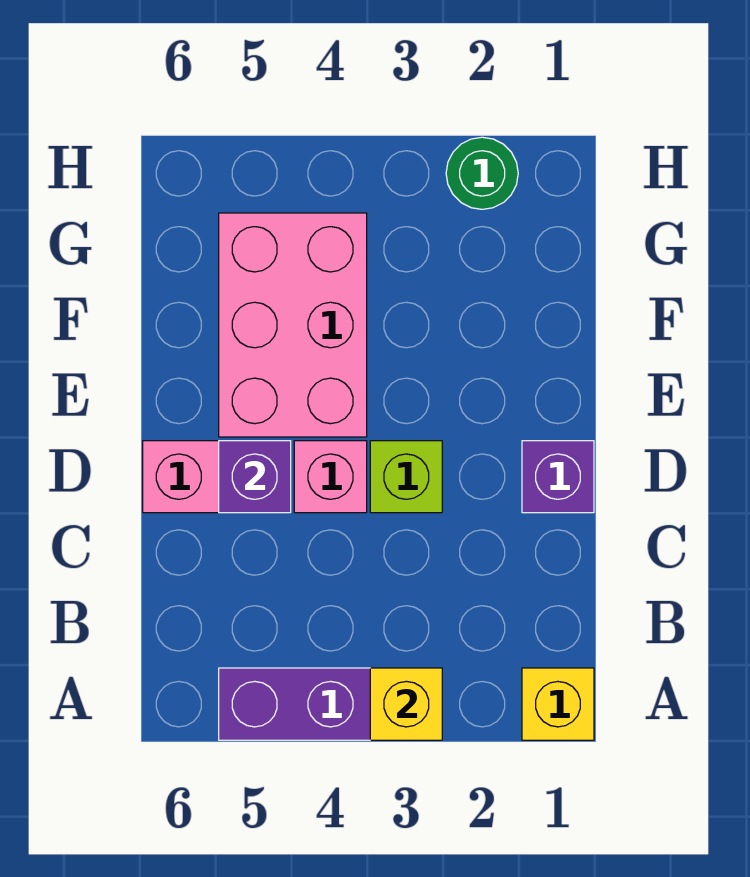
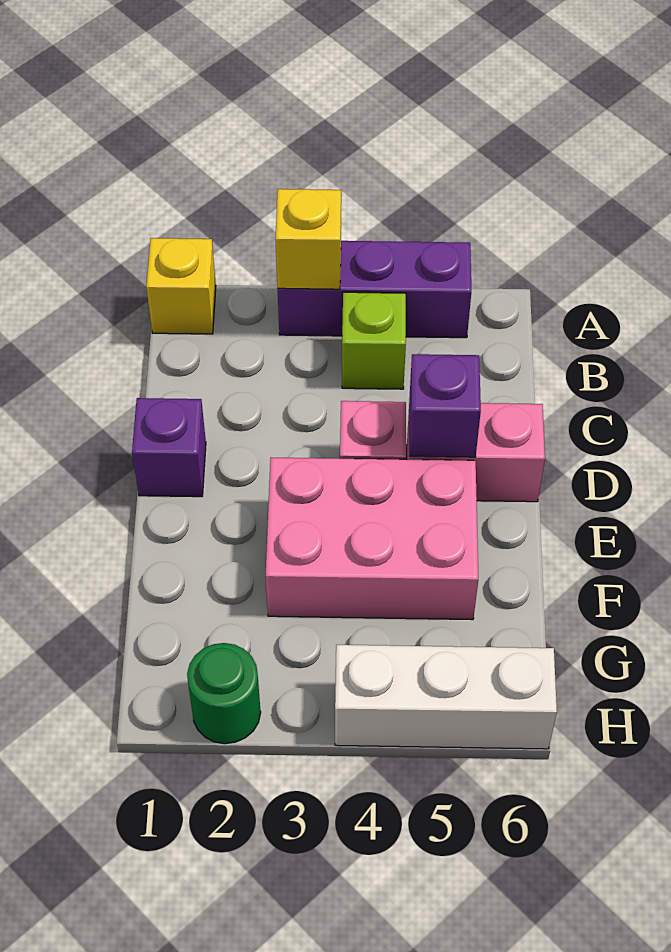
lime 1x1 brick [370,441,442,513] -> lime 1x1 brick moved to [342,292,406,389]
pink 2x3 brick [219,213,367,437] -> pink 2x3 brick turned to [266,458,478,620]
none -> white 1x3 brick [335,645,557,749]

